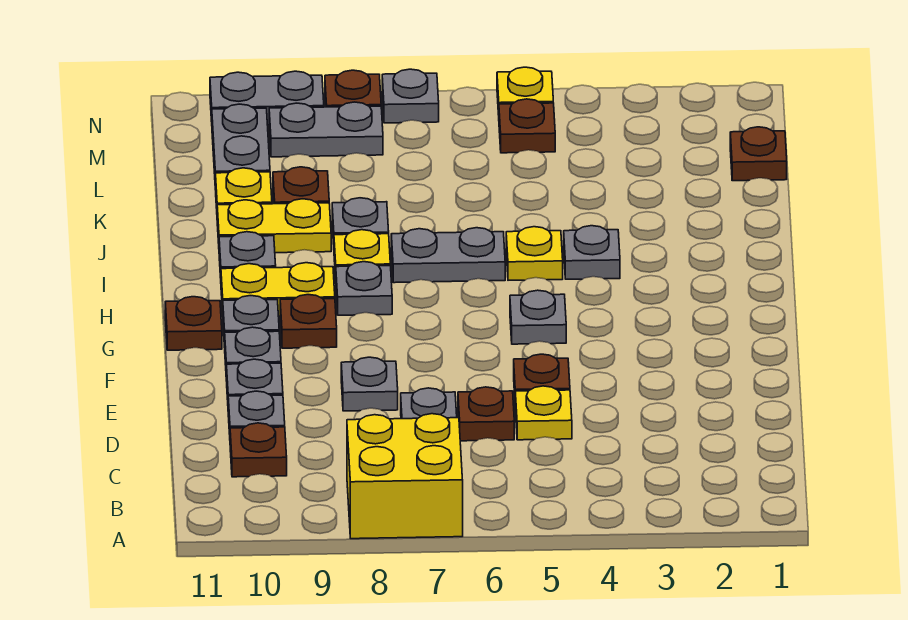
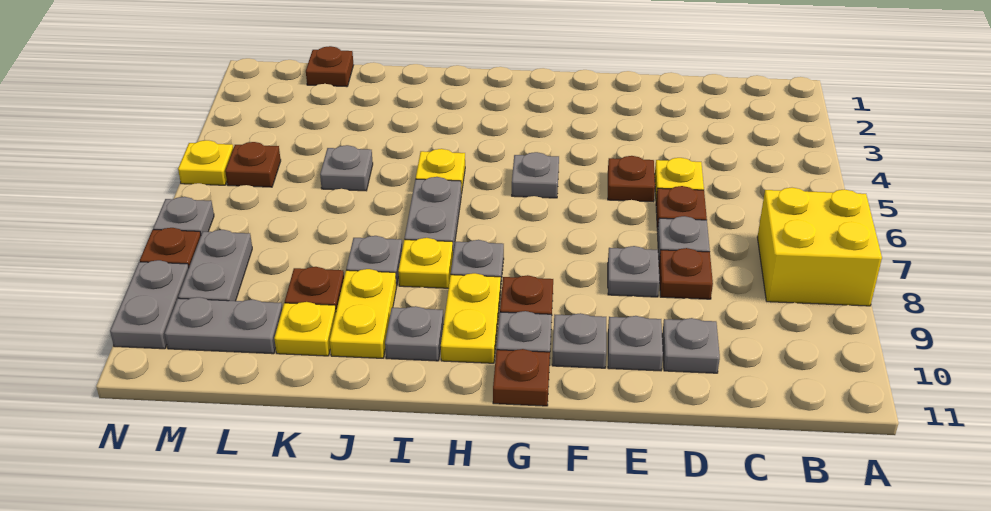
brown 1x1 plate [230,423,287,477] -> brown 1x1 plate moved to [659,248,713,299]
grey 1x1 plate [564,226,620,279] -> grey 1x1 plate moved to [320,145,373,191]

